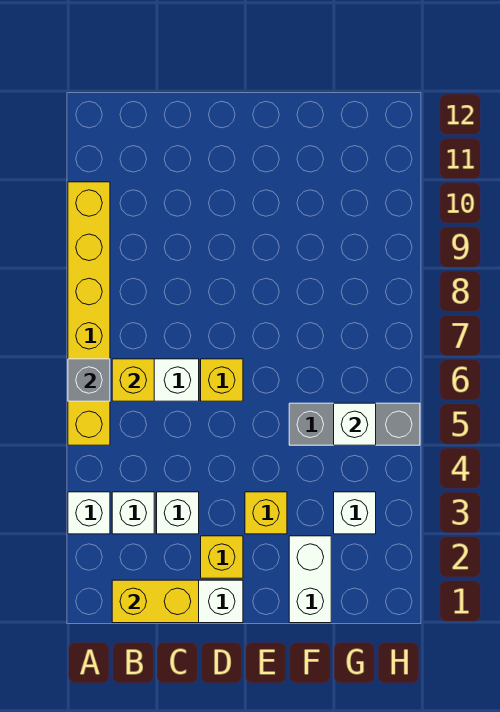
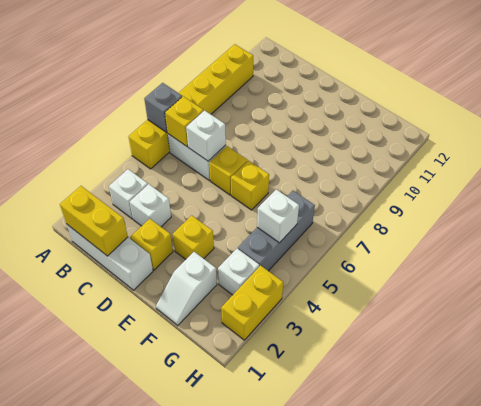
white 1x1 brick [68,492,110,534] -> white 1x1 brick moved to [186,111,226,161]
none -> yellow 1x1 brick [231,160,269,210]
white 1x2 brick [289,536,331,623] -> white 1x2 slope [156,252,217,325]
grey 1x3 brick [289,403,420,445] -> grey 1x3 brick turned to [238,191,315,271]
none -> yellow 1x2 brick [221,265,283,340]

